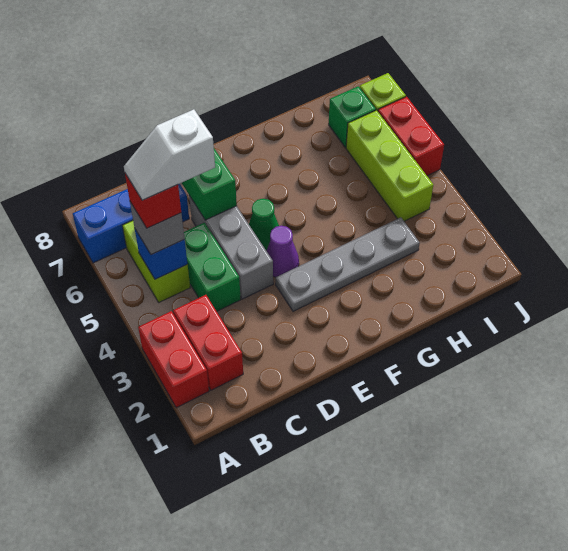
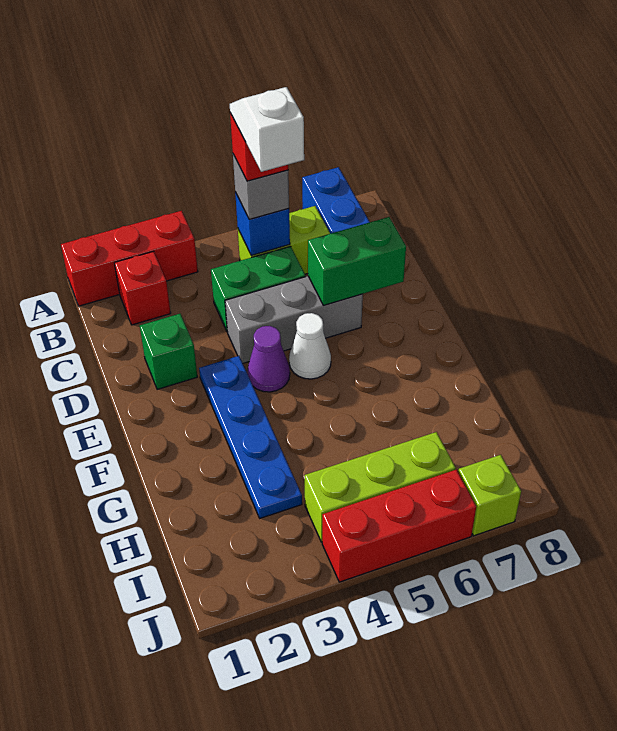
red 1x2 brick [138,311,209,408] -> red 1x3 brick [61,211,198,306]
red 1x2 brick [173,295,243,390] -> red 1x1 brick [114,251,171,325]
grey 1x4 plate [276,218,420,311] -> blue 1x4 plate [199,356,302,518]
green 1x1 cone [249,199,279,251] -> white 1x1 cone [289,313,331,379]
green 1x1 brick [329,86,376,147] -> green 1x1 brick moved to [140,314,197,390]
red 1x2 brick [378,97,444,176] -> red 1x3 brick [322,470,476,582]

